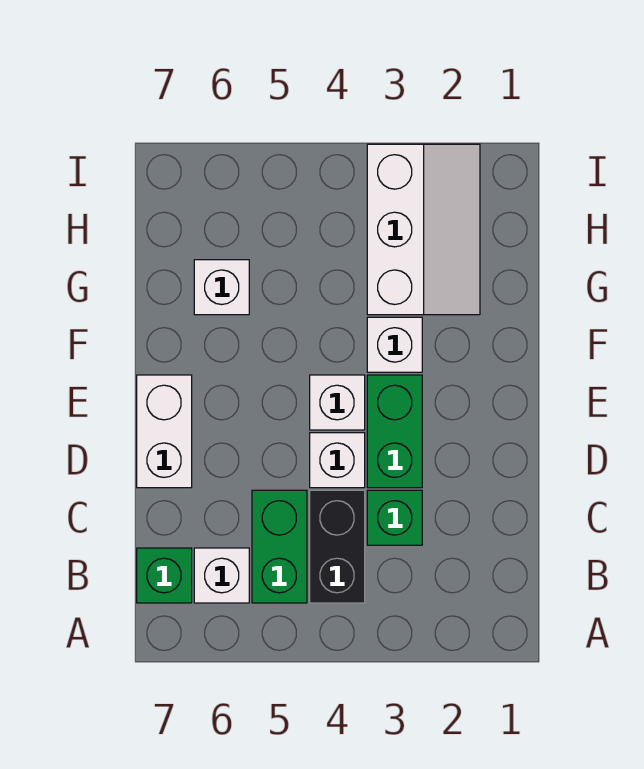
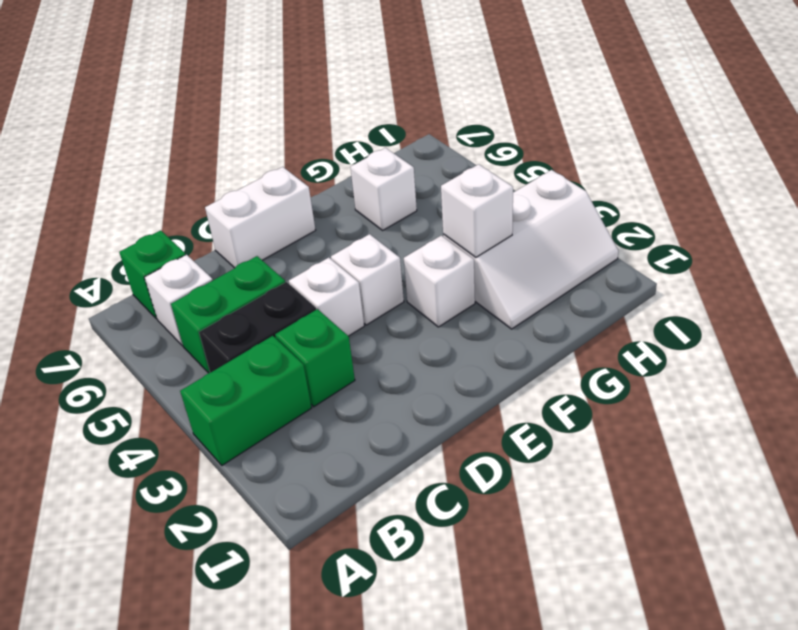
green 1x2 brick [367,375,422,488] -> green 1x2 brick moved to [180,336,312,465]
none -> white 1x1 brick [441,164,513,257]

